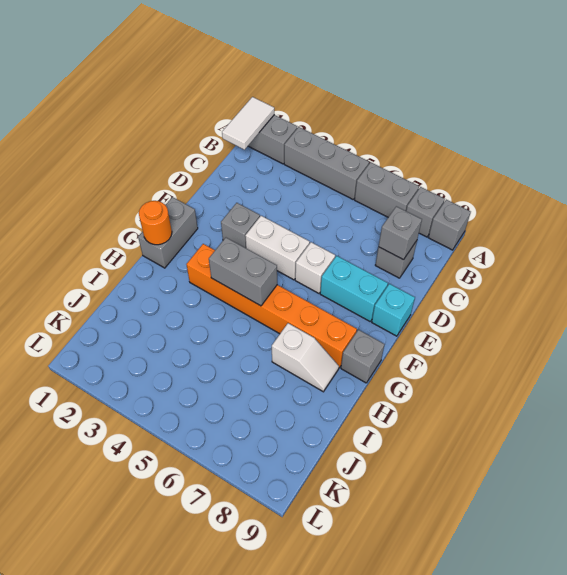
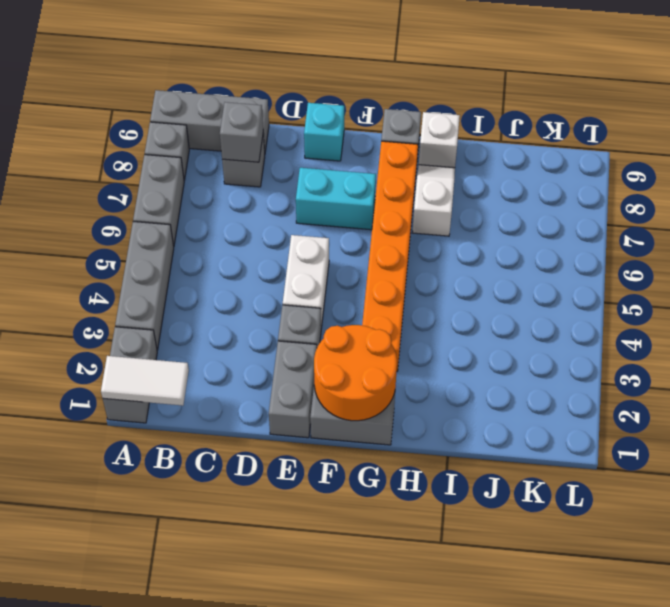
grey 1x1 brick [428,200,471,250] -> grey 1x3 brick [150,90,269,151]
white 1x1 brick [295,242,335,293] -> white 1x1 brick moved to [419,112,460,168]
cyan 1x2 brick [320,256,388,321] -> cyan 1x2 brick turned to [296,168,376,230]
orange 1x1 round brick [139,201,172,245] -> orange 2x2 round brick [314,325,397,421]
grey 1x2 brick [209,238,277,306] -> grey 1x2 brick moved to [269,341,317,438]

